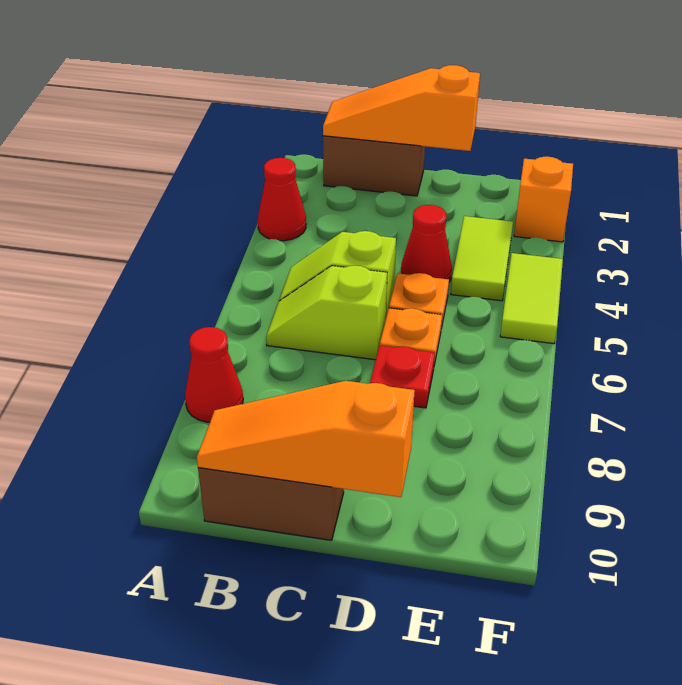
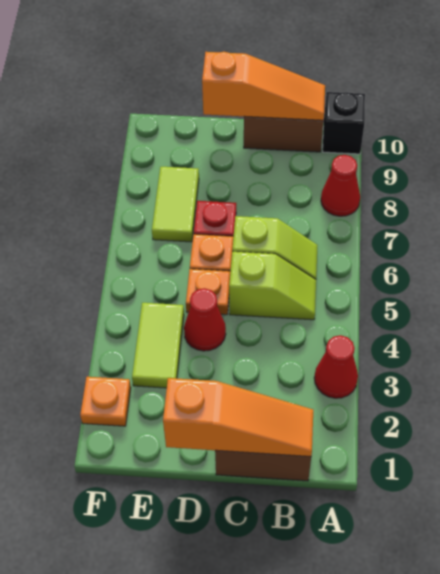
none -> black 1x1 brick [323,92,365,154]
orange 1x1 brick [514,157,573,242] -> orange 1x1 plate [80,377,131,426]
lime 1x2 tile [500,253,563,344] -> lime 1x2 tile moved to [152,167,199,242]

